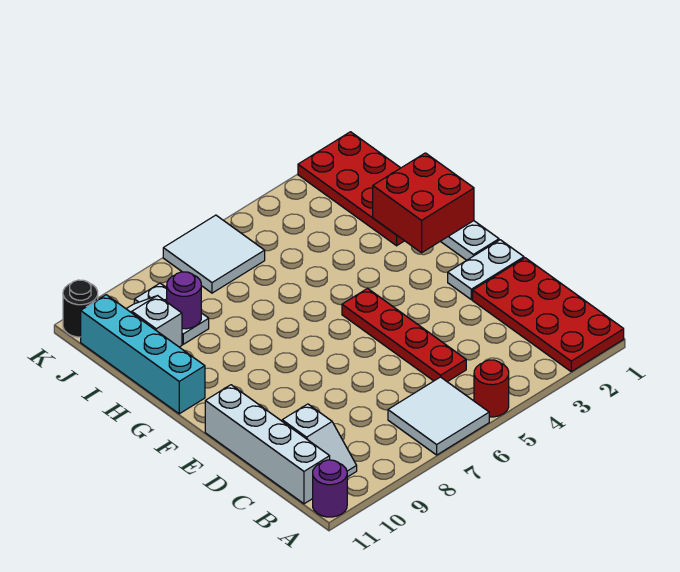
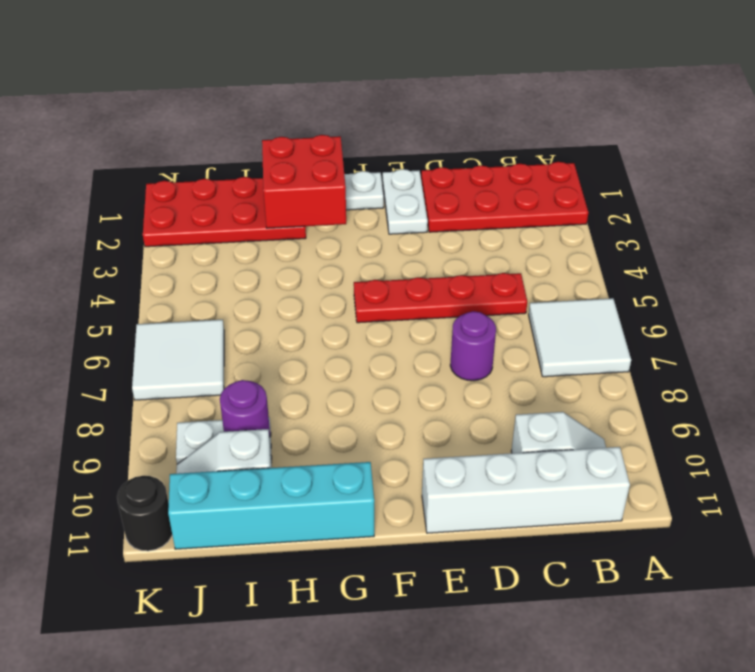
red 1x1 round brick [474,360,509,417] -> none
purple 1x1 round brick [313,460,347,517] -> purple 1x1 round brick moved to [450,311,496,381]

